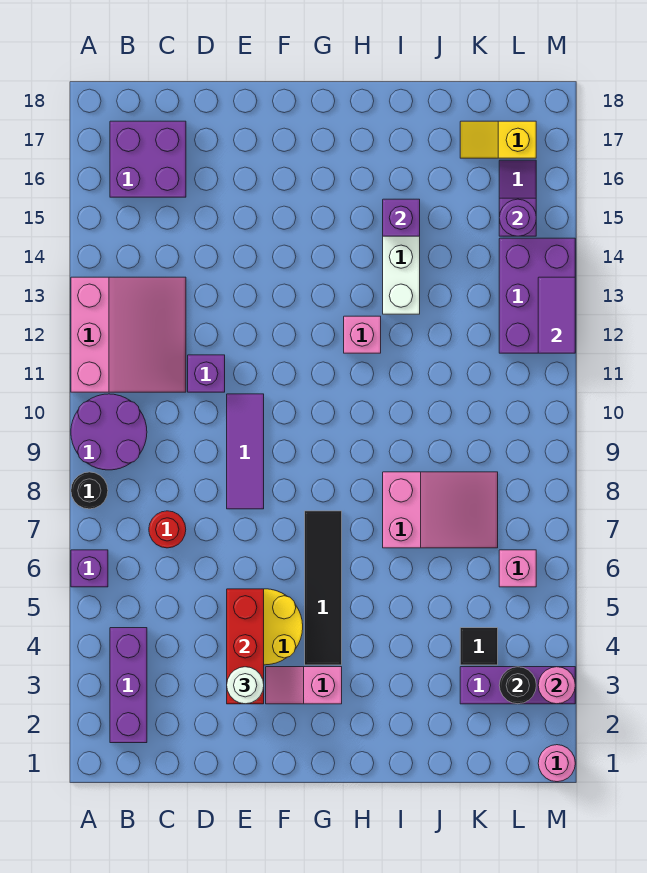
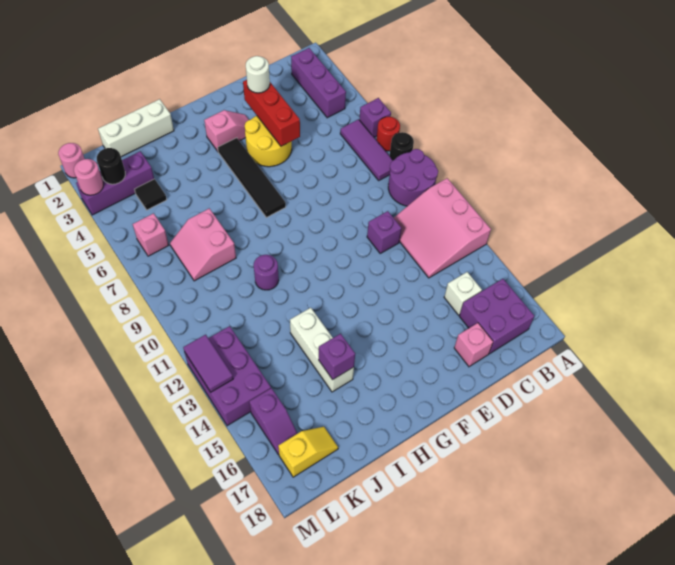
red 1x1 round brick [149,511,186,548] -> red 1x1 round brick moved to [376,117,400,151]
none -> white 1x1 brick [444,272,482,315]
purple 1x3 tile [227,394,264,509] -> purple 1x3 tile moved to [340,119,393,180]
pink 1x1 brick [344,316,381,353] -> pink 1x1 brick moved to [454,323,493,367]
none -> white 1x3 brick [98,99,174,157]
pink 2x3 slope [383,472,498,548] -> pink 2x2 slope [170,208,236,281]
purple 1x1 round brick [499,199,536,236] -> purple 1x1 round brick moved to [254,255,279,290]

